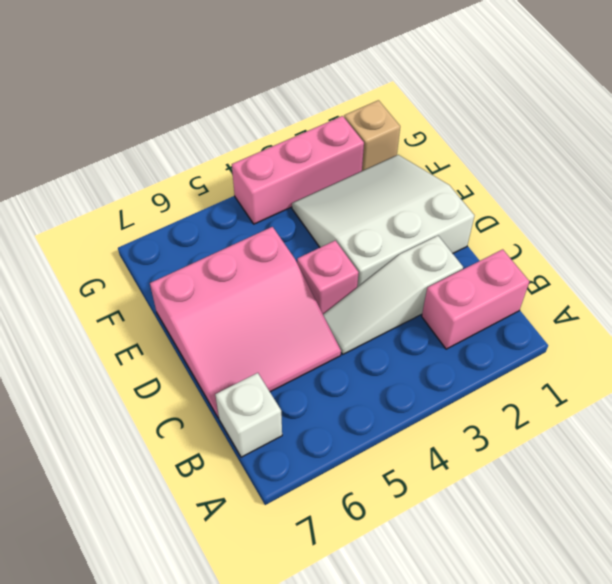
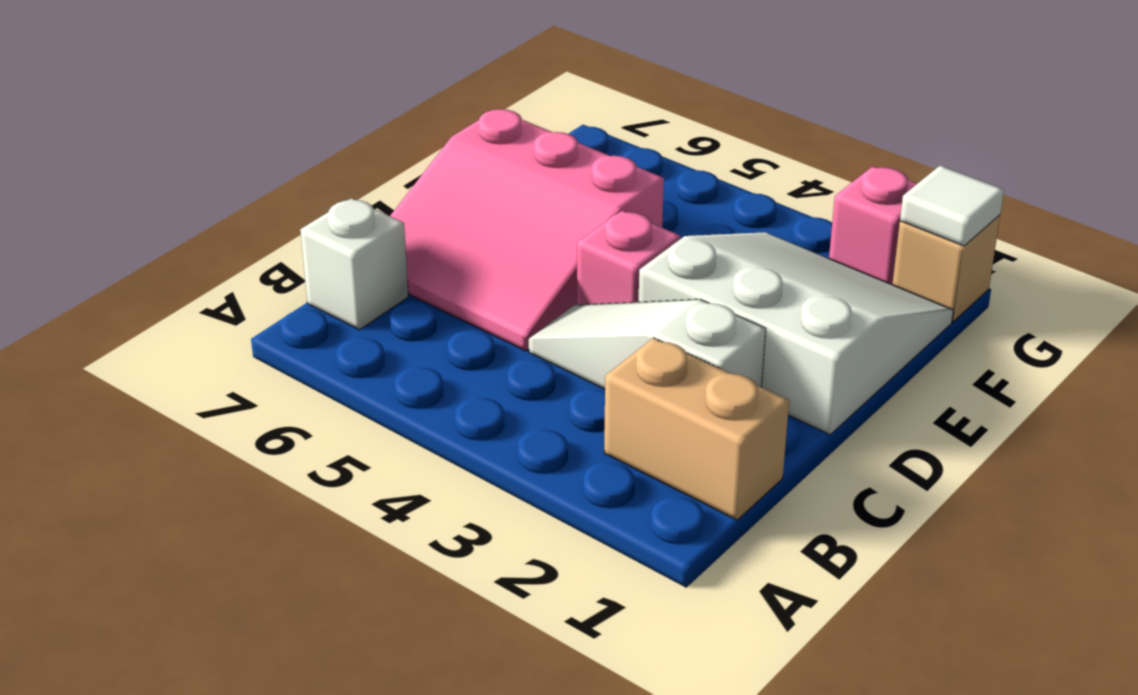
pink 1x2 brick [422,249,529,349] -> tan 1x2 brick [604,338,789,520]
none -> white 1x1 tile [900,165,1004,246]
pink 1x3 brick [232,116,364,224] -> pink 1x1 brick [829,167,917,284]

